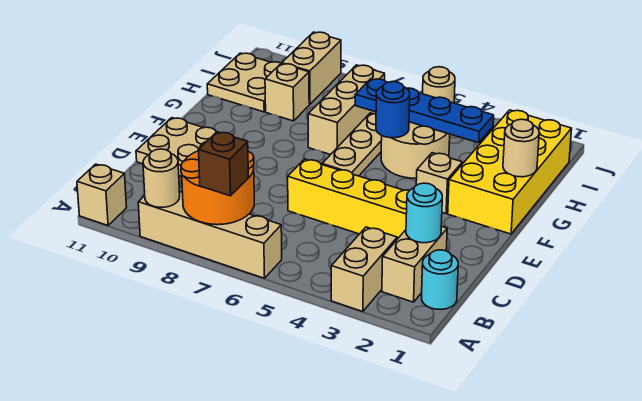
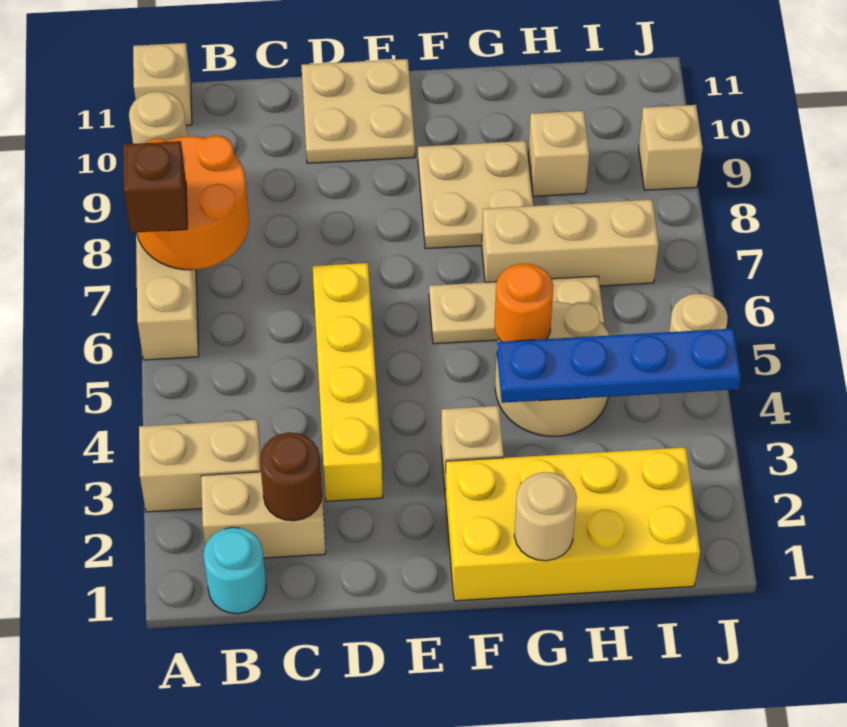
cyan 1x1 round brick [406,183,442,243] -> brown 1x1 round brick [260,432,322,521]
blue 1x1 round brick [376,82,410,138] -> orange 1x1 round brick [494,264,553,342]
blue 1x4 plate [355,79,494,143] -> blue 1x4 plate turned to [497,329,741,403]
tan 2x2 plate [207,53,281,112] -> tan 2x2 plate moved to [418,141,533,249]
tan 1x2 brick [282,32,341,104] -> tan 1x1 brick [639,105,703,190]

